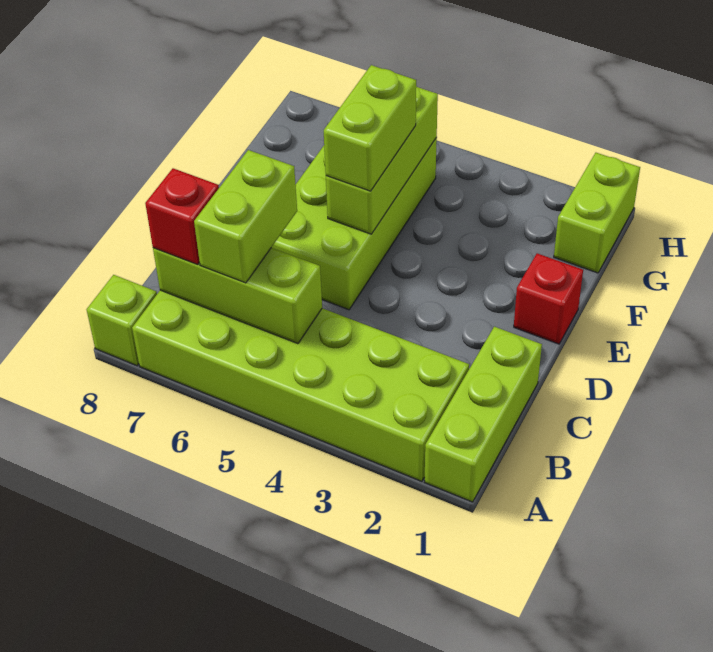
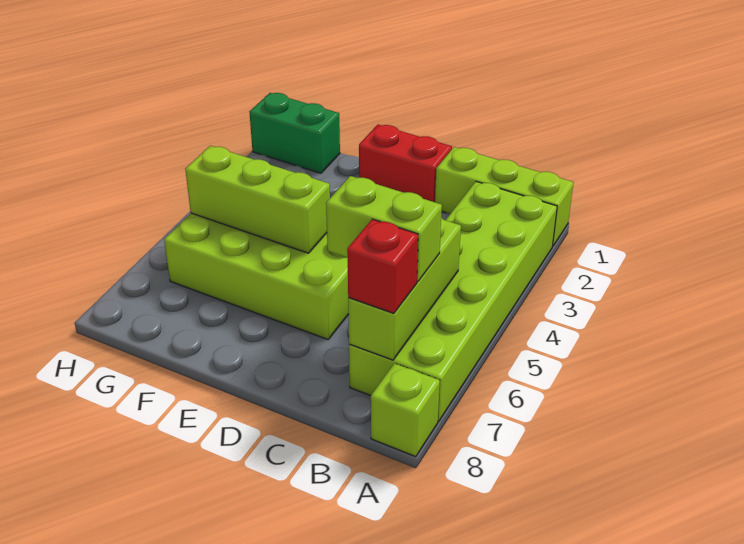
red 1x1 brick [514,253,583,344] -> red 1x2 brick [359,125,452,202]
lime 1x2 brick [324,65,416,191] -> none
lime 1x2 brick [554,153,640,273] -> green 1x2 brick [250,93,340,173]

